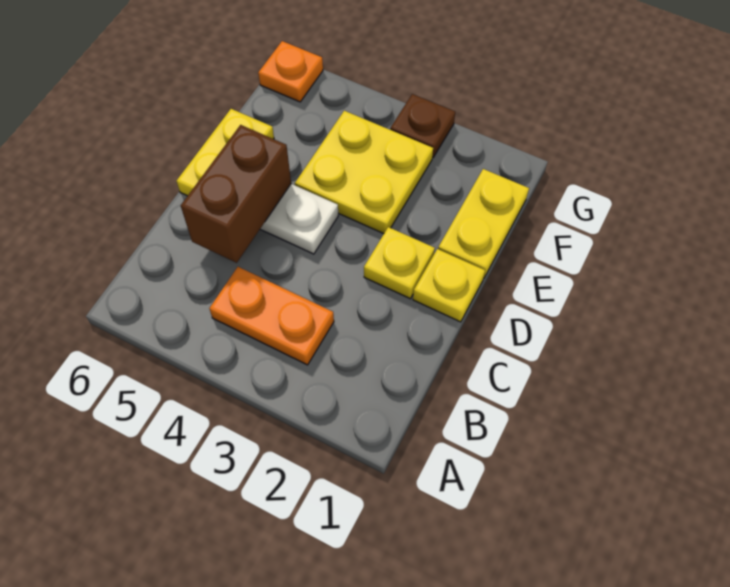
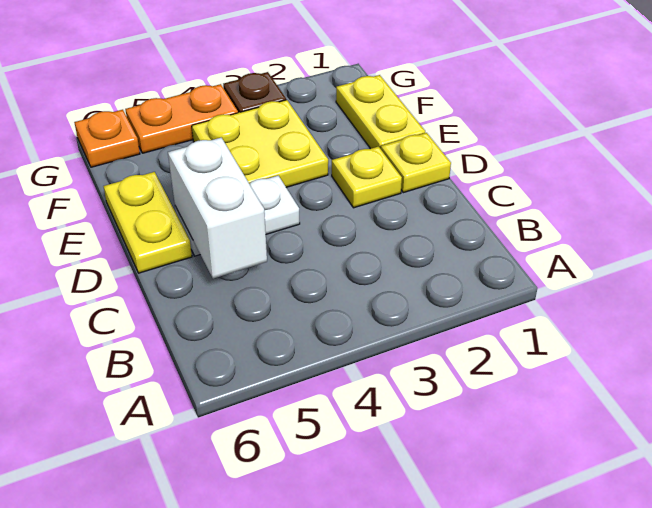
orange 1x2 plate [209,267,334,365] -> orange 1x2 plate moved to [125,84,238,153]
brown 1x2 brick [181,125,291,263] -> white 1x2 brick [168,138,267,279]

